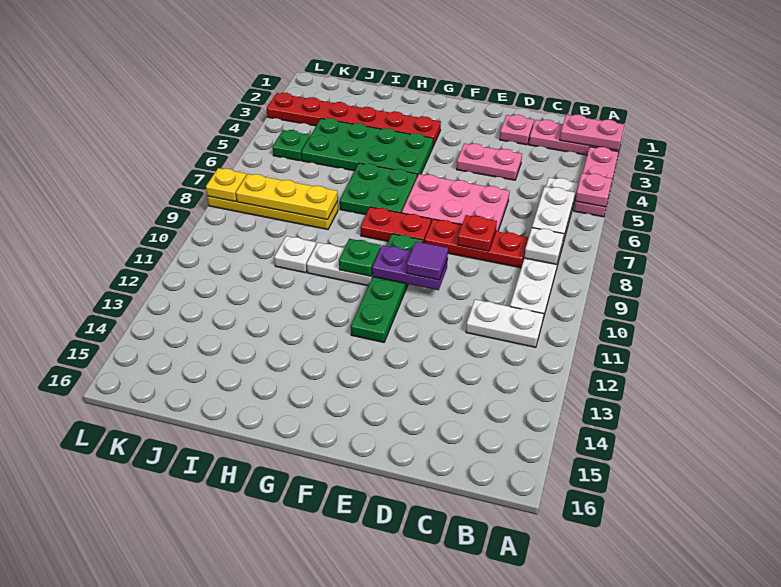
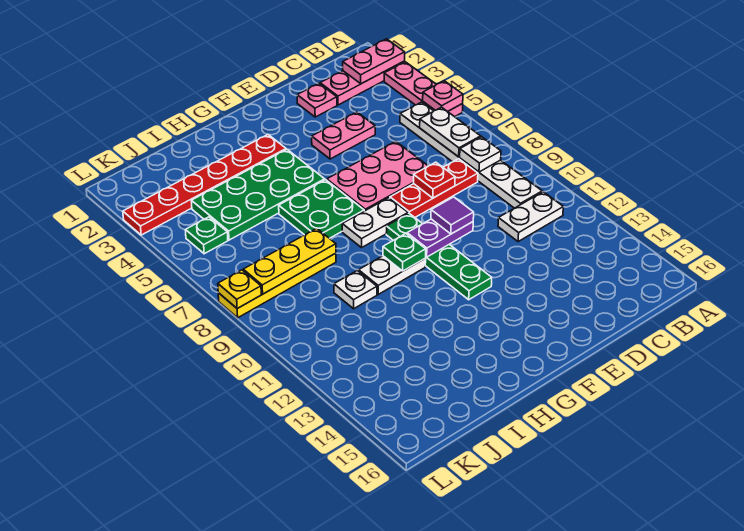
red 1x2 plate [361,207,431,243] -> white 1x2 plate [342,198,408,248]

